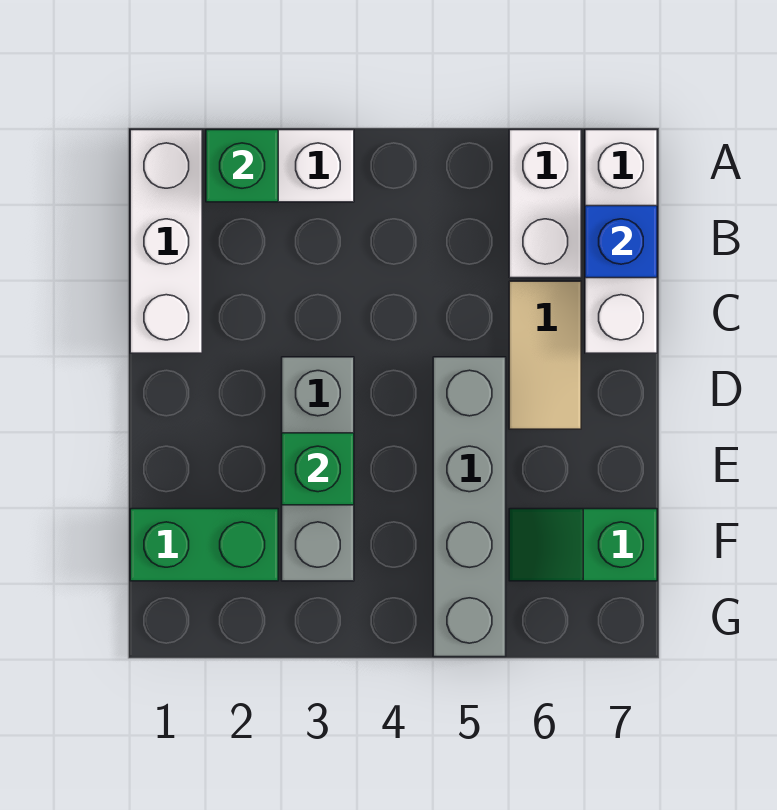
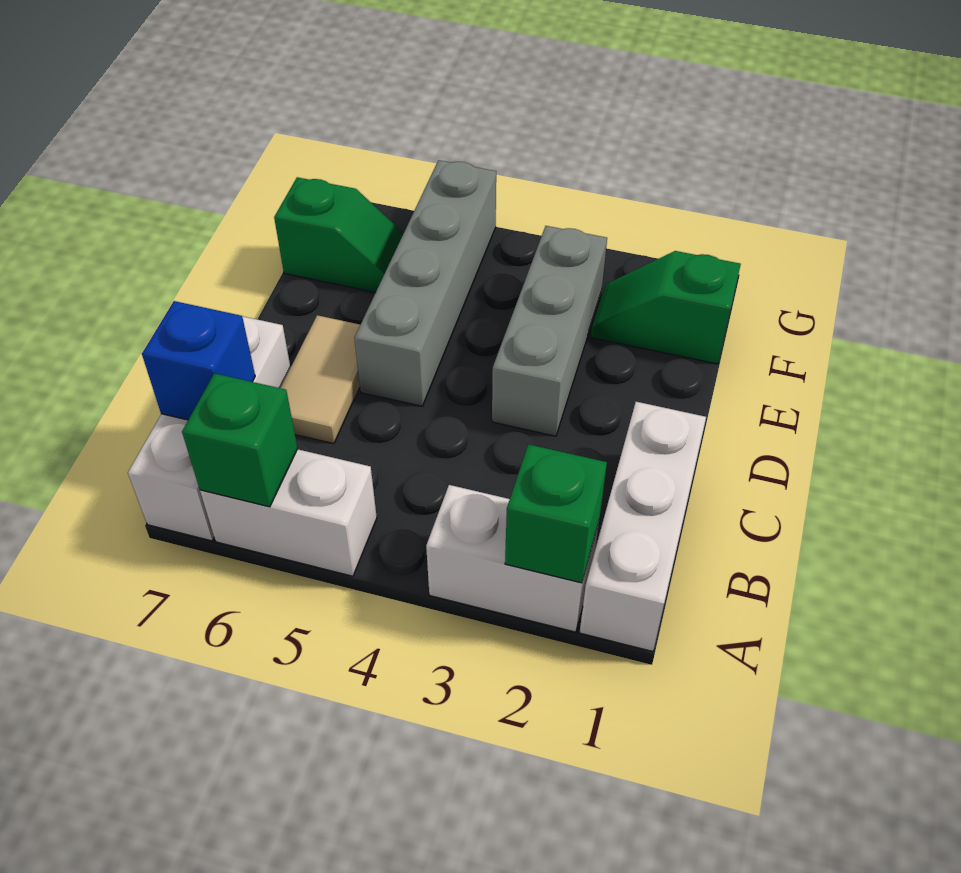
white 1x2 brick [509,130,581,278] -> white 1x2 brick turned to [200,449,377,576]
green 1x1 brick [282,433,354,505] -> green 1x1 brick moved to [182,373,298,507]
green 1x2 brick [130,509,278,581] -> green 1x2 slope [591,251,741,364]

